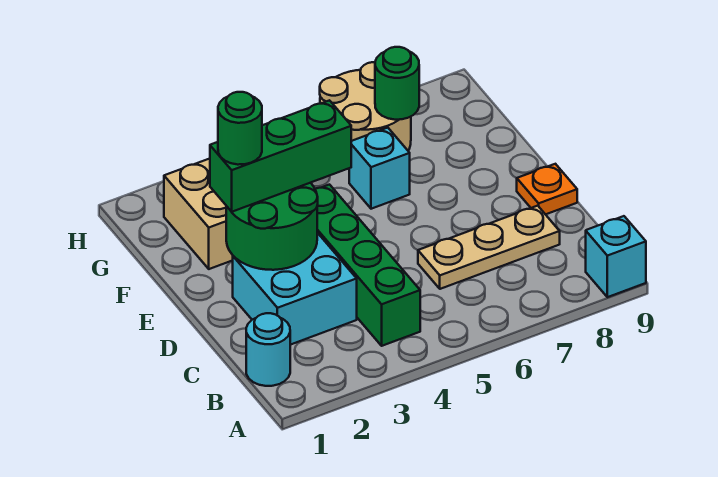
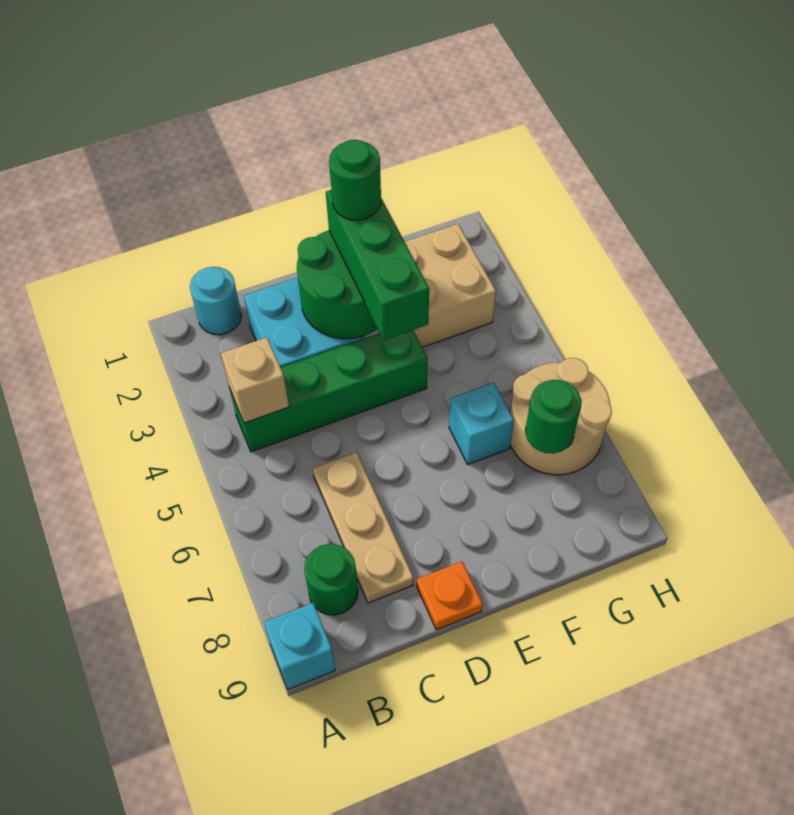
none -> tan 1x1 brick [221,337,289,423]
none -> green 1x1 round brick [304,544,358,615]

